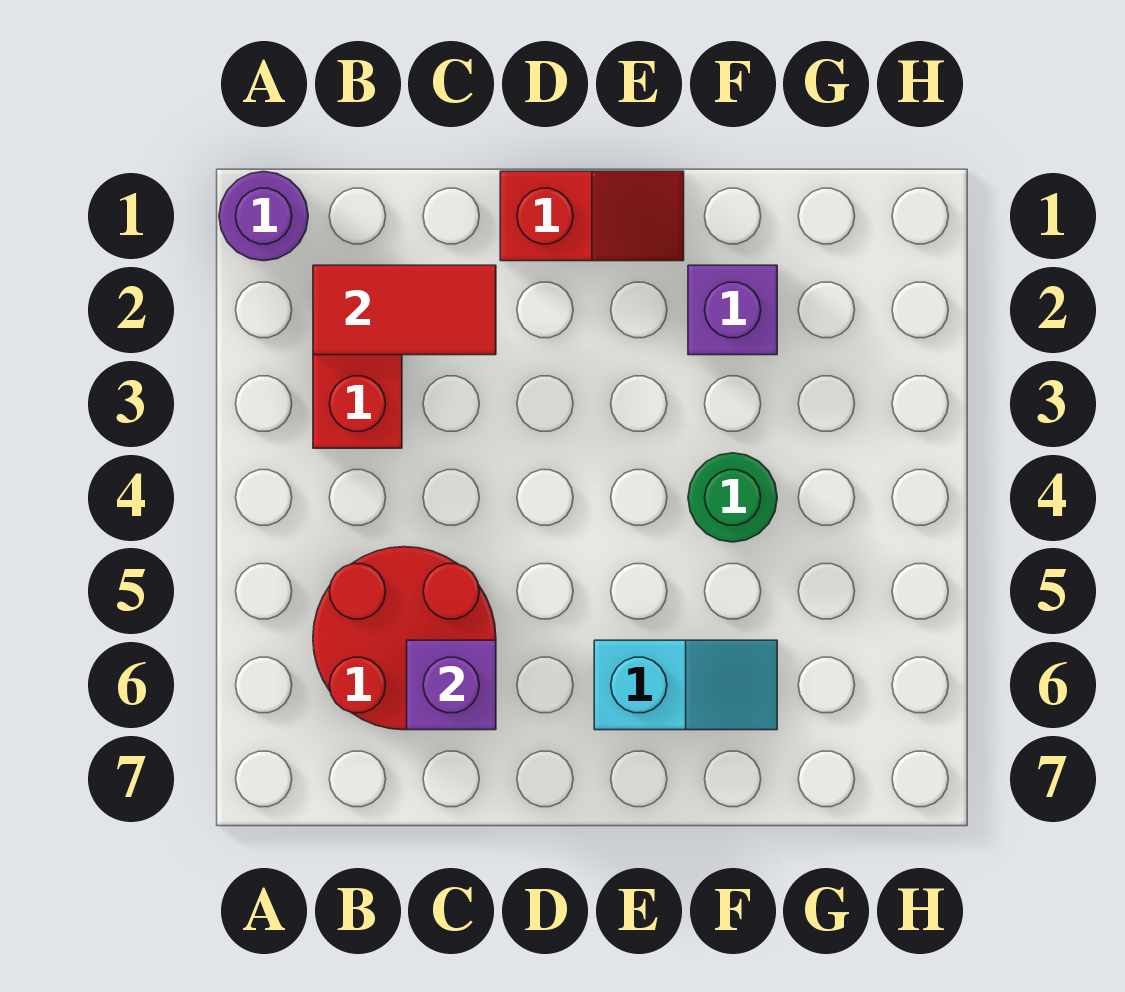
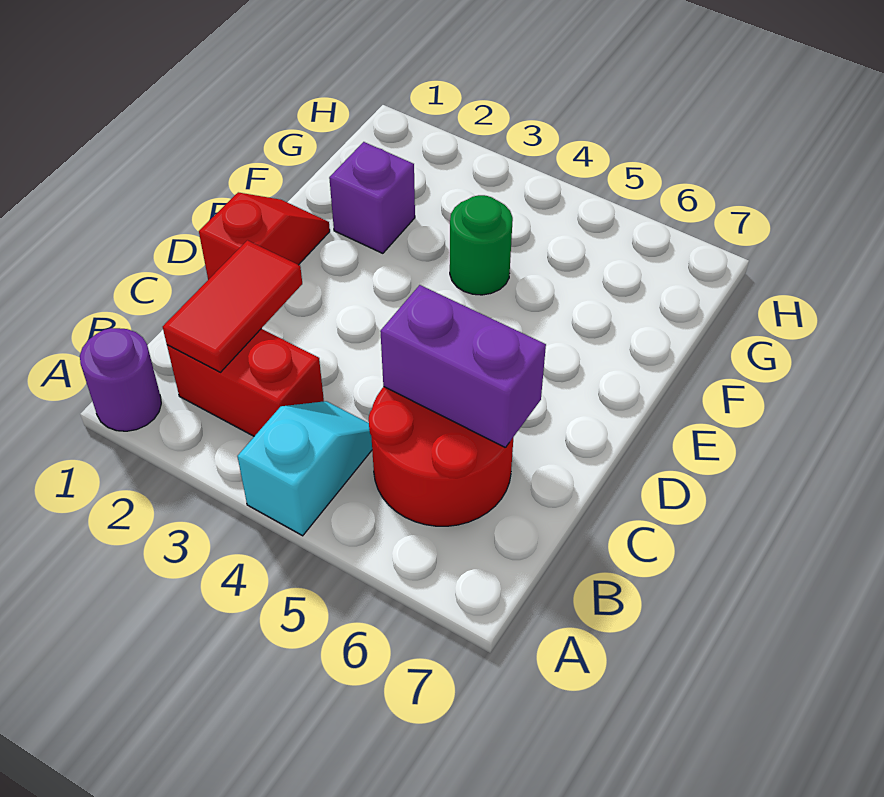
purple 1x1 brick [407,640,496,730] -> purple 1x2 brick [380,285,546,448]
cyan 1x2 slope [594,640,777,730] -> cyan 1x2 slope moved to [237,401,372,536]

